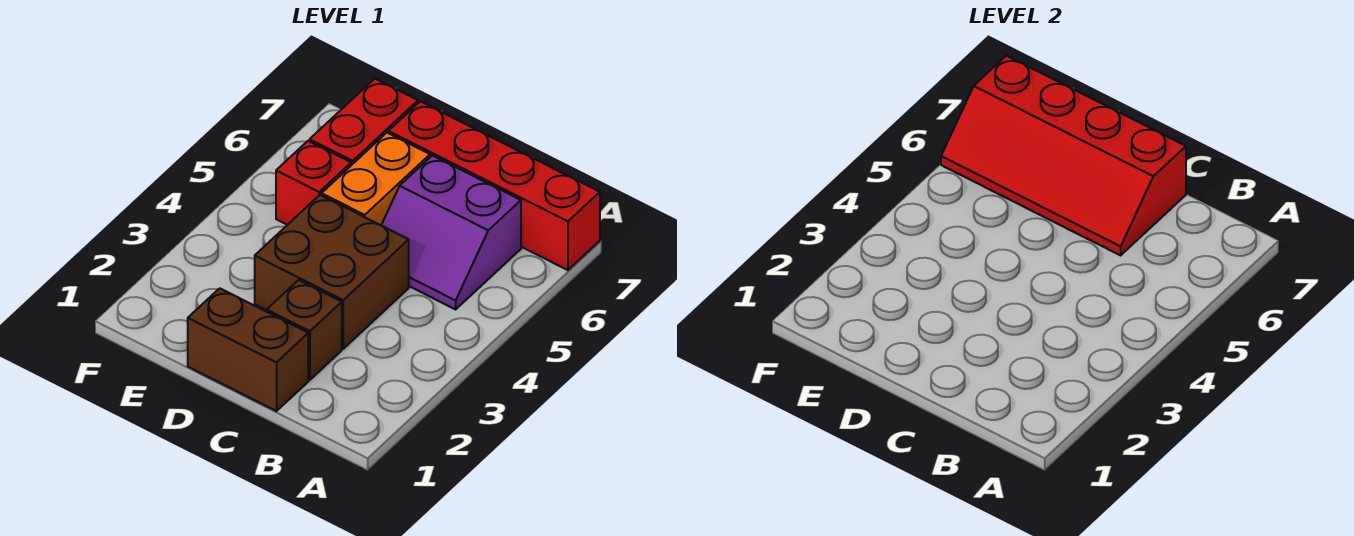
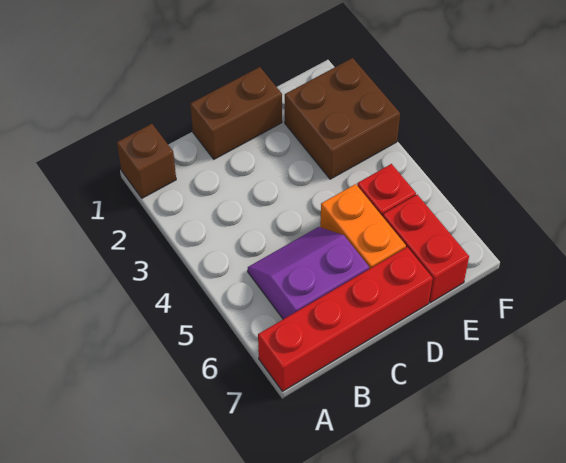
brown 1x1 brick [267,280,342,380] -> brown 1x1 brick moved to [117,124,176,198]
brown 2x2 brick [255,195,409,349] -> brown 2x2 brick moved to [285,58,400,179]
red 2x4 slope [941,56,1186,255] -> none

